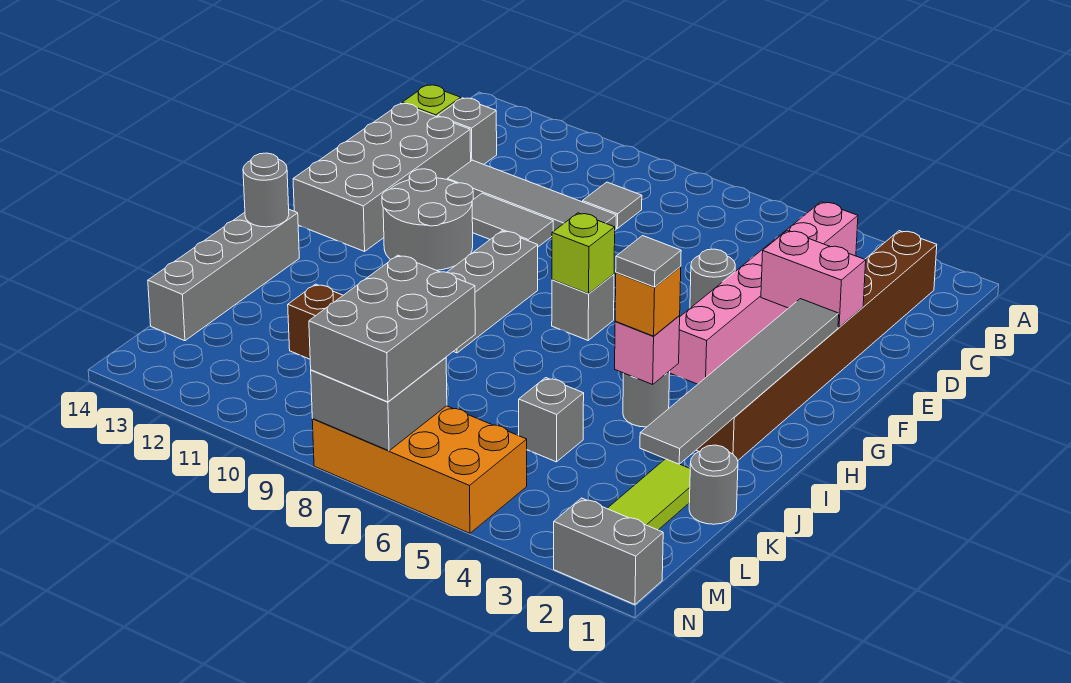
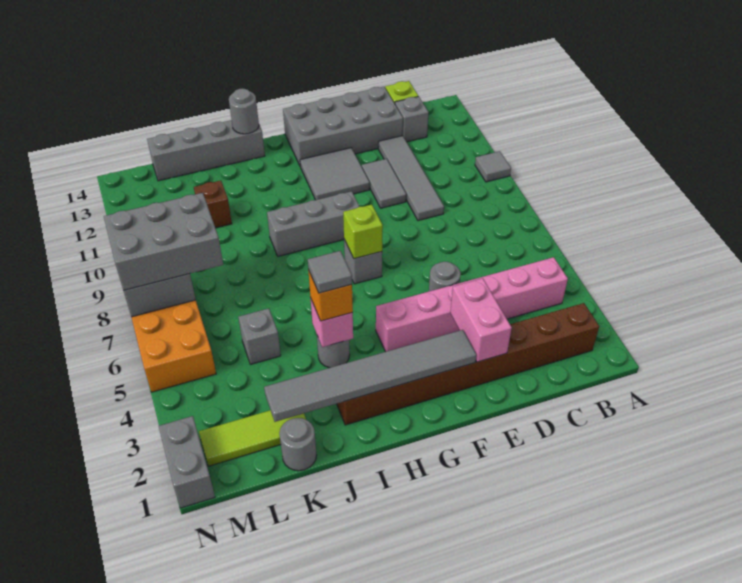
grey 1x1 tile [582,182,642,228] -> grey 1x1 tile moved to [475,151,511,182]
grey 2x2 round brick [382,169,473,270] -> grey 2x2 tile [300,148,370,200]

